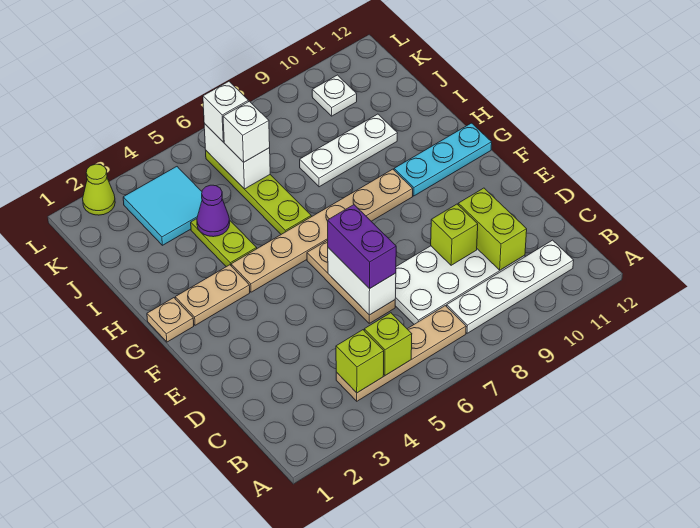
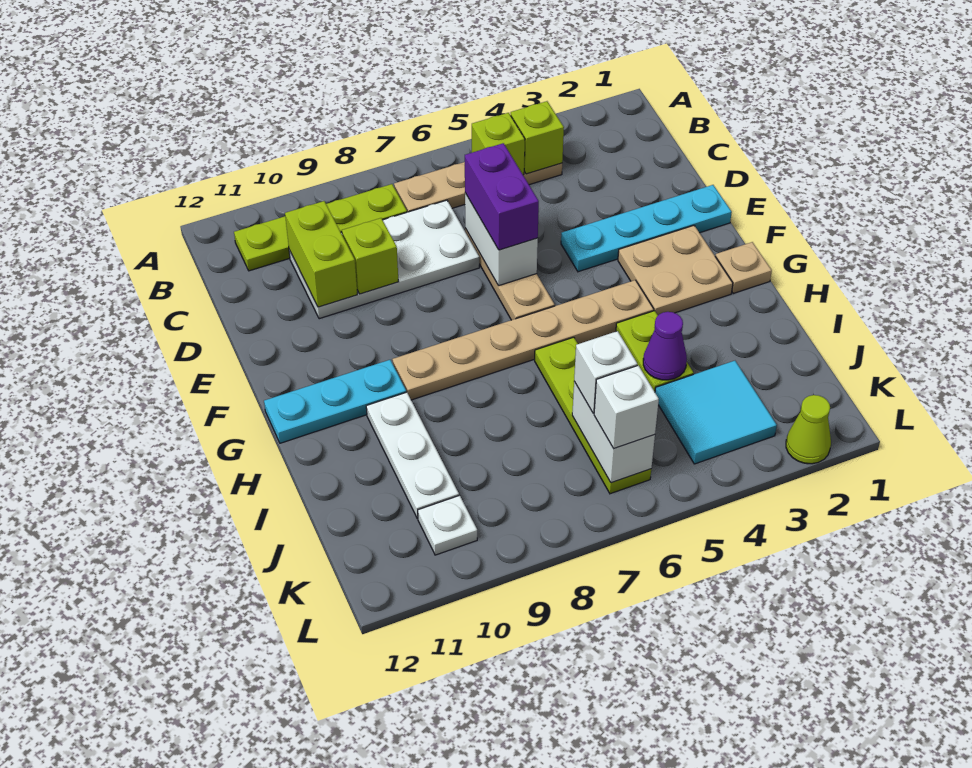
white 1x4 plate [447,240,574,333] -> lime 1x4 plate [234,184,407,271]
none -> cyan 1x4 plate [561,185,732,272]
tan 1x2 plate [175,265,250,325] -> tan 2x2 plate [618,226,733,315]
white 1x3 plate [300,114,398,187] -> white 1x3 plate turned to [366,392,459,519]

